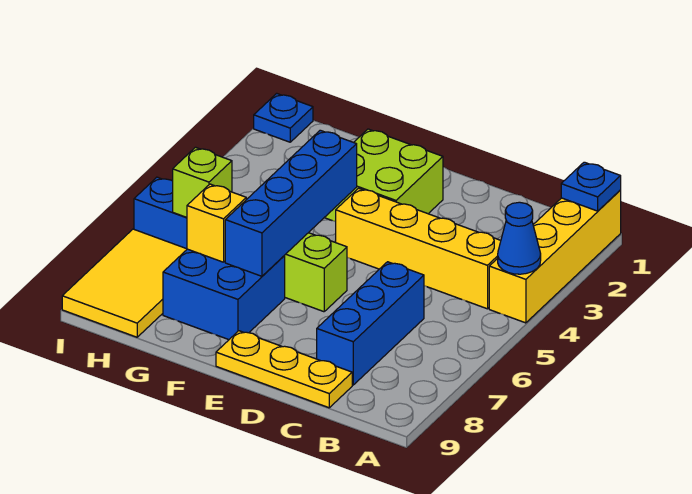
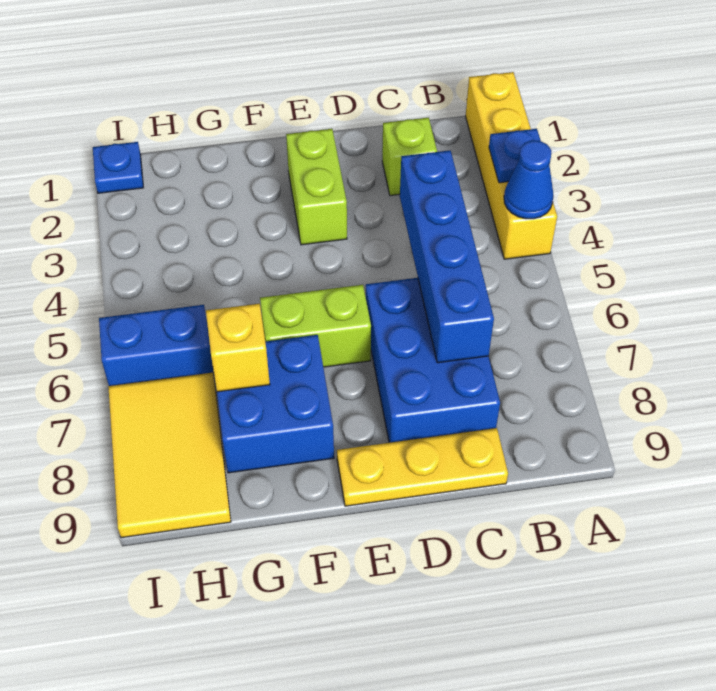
blue 1x1 plate [561,162,621,211] -> blue 1x1 plate moved to [489,129,541,183]
yellow 1x4 brick [336,188,501,309] -> none
blue 1x3 brick [317,262,424,385] -> blue 2x3 brick [366,278,500,443]
lime 2x2 brick [324,129,443,222] -> lime 1x2 brick [286,129,347,245]
blue 1x4 brick [225,130,357,276] -> blue 1x4 brick moved to [400,150,494,363]
lime 1x1 brick [173,147,232,217] -> lime 1x1 brick moved to [382,118,437,196]

